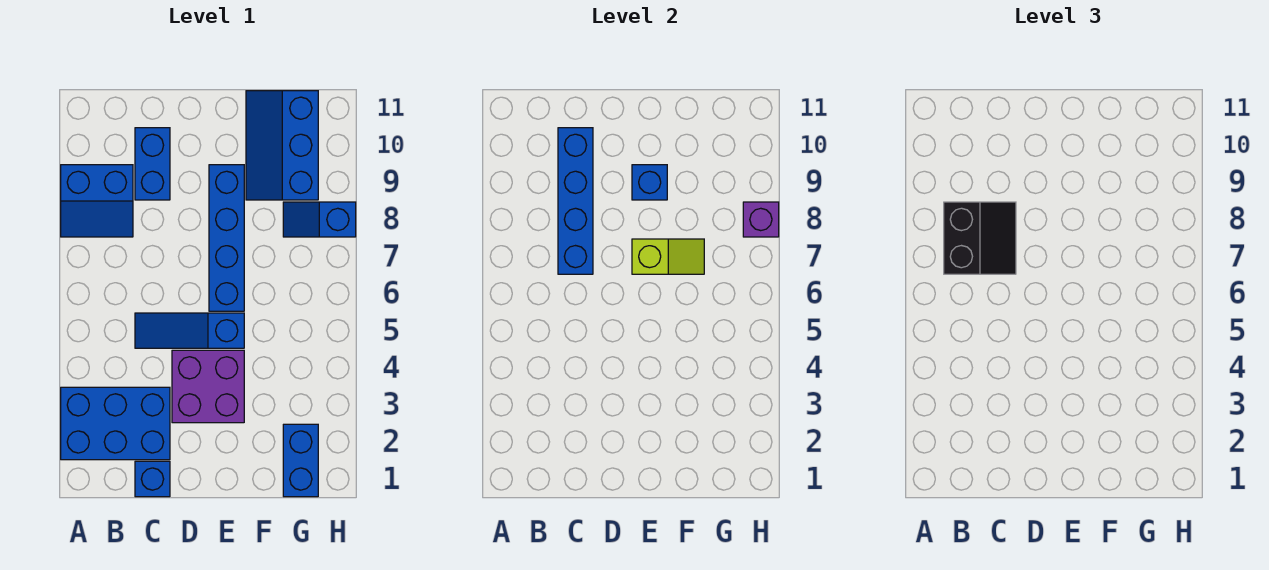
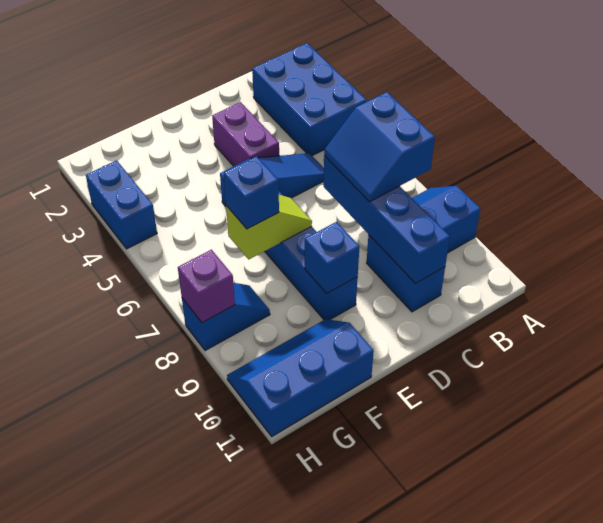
blue 2x3 brick [61,387,170,460] -> blue 2x3 brick turned to [252,43,366,156]
black 2x2 slope [944,202,1016,274] -> blue 2x2 slope [324,92,435,202]
blue 1x1 brick [135,461,170,497] -> blue 1x1 brick moved to [224,156,279,229]
purple 2x2 brick [172,350,244,423] -> purple 1x2 brick [212,102,279,166]
lime 1x2 slope [632,239,704,274] -> lime 1x2 slope turned to [226,195,312,259]
blue 2x3 slope [246,91,318,200] -> blue 2x3 slope turned to [227,319,374,437]
blue 1x2 brick [283,424,318,497] -> blue 1x2 brick moved to [86,160,157,249]

